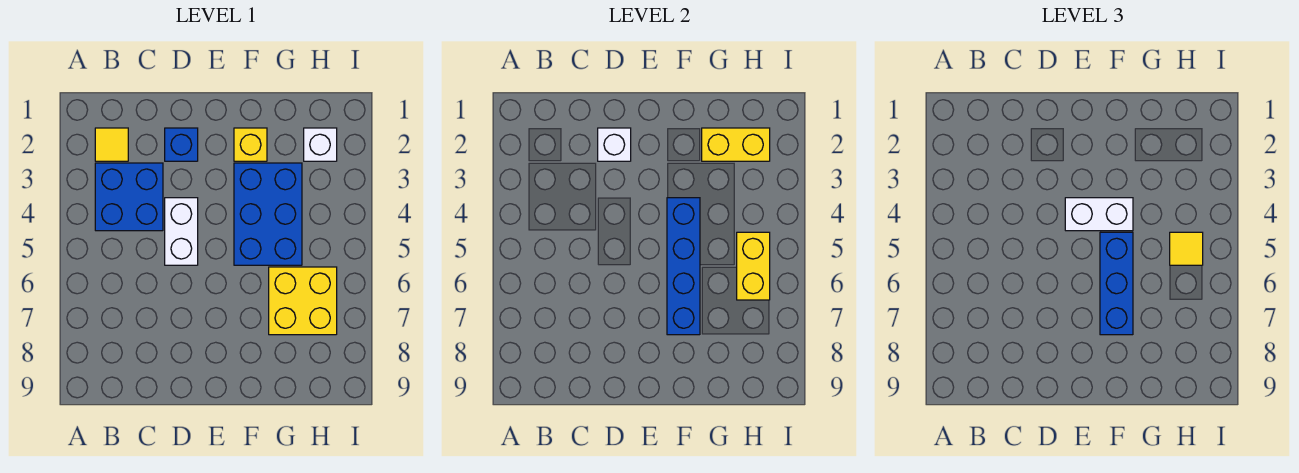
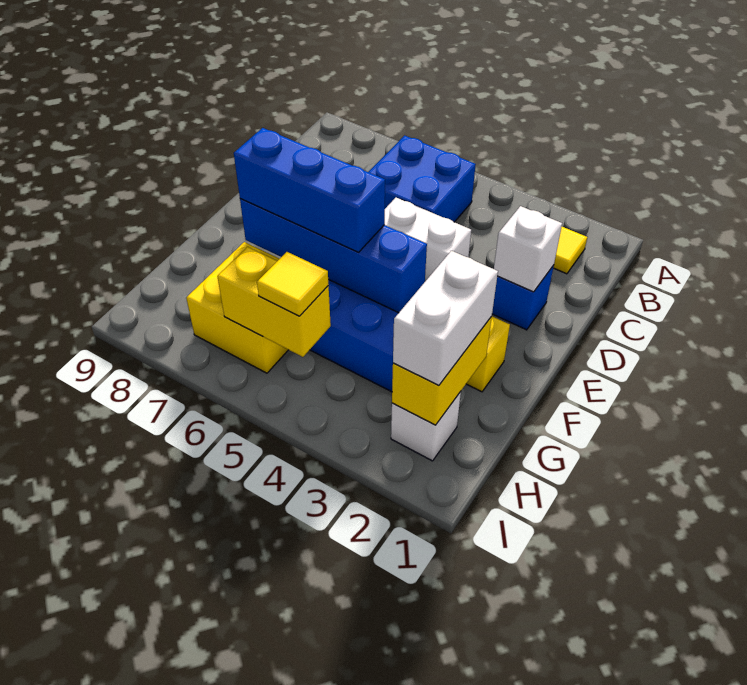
blue 2x2 brick [95,163,163,231] -> blue 2x2 brick moved to [369,136,476,222]
white 1x2 brick [1065,198,1133,231] -> white 1x2 brick moved to [393,251,498,385]

